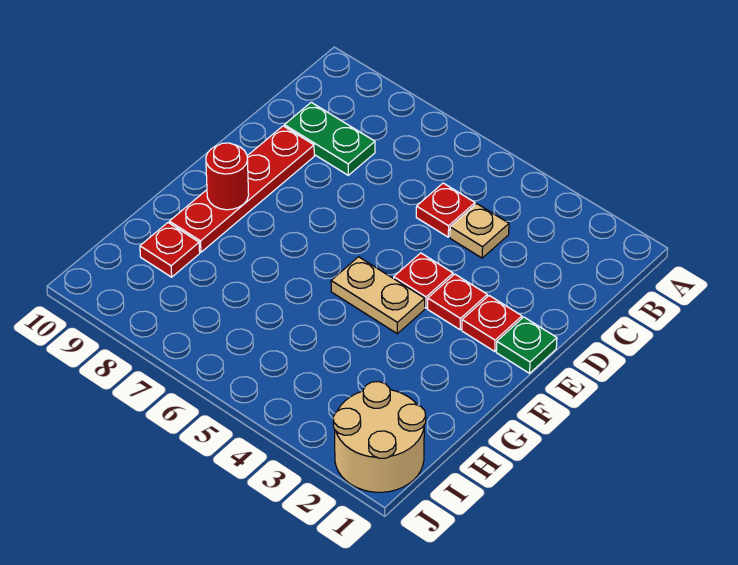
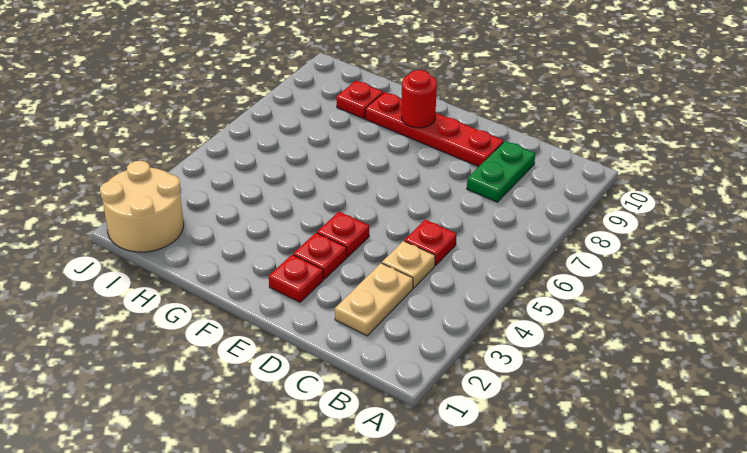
green 1x1 plate [496,317,557,373] -> none
tan 1x2 plate [331,257,425,334] -> tan 1x2 plate moved to [335,263,413,336]

